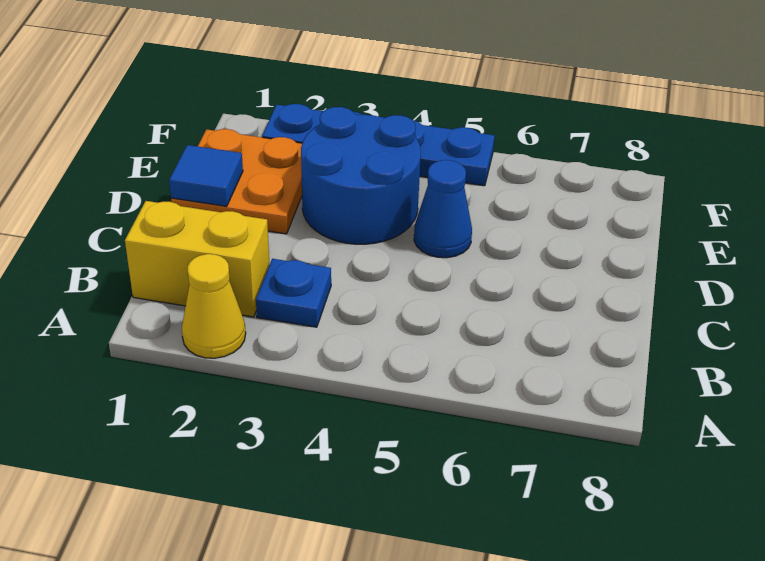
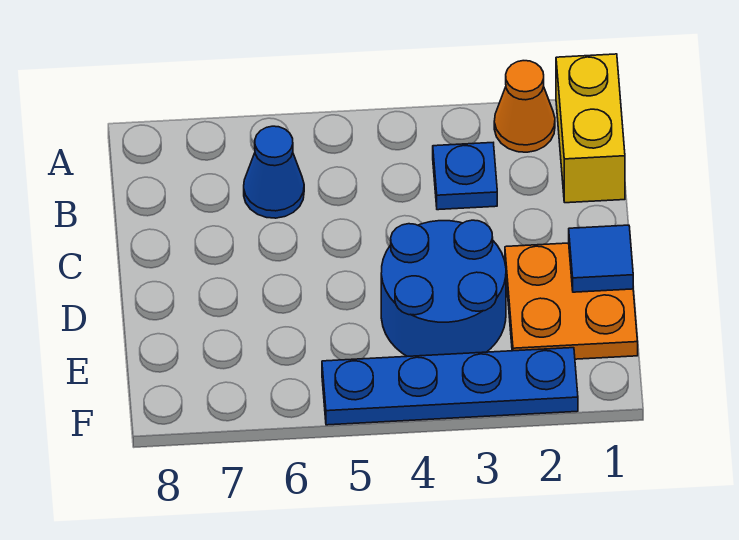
yellow 1x1 cone [182,254,246,358] -> orange 1x1 cone [494,61,555,152]
yellow 1x2 brick [125,201,269,317] -> yellow 1x2 brick turned to [556,54,625,203]
blue 1x1 cone [414,160,472,258] -> blue 1x1 cone moved to [244,126,304,218]

